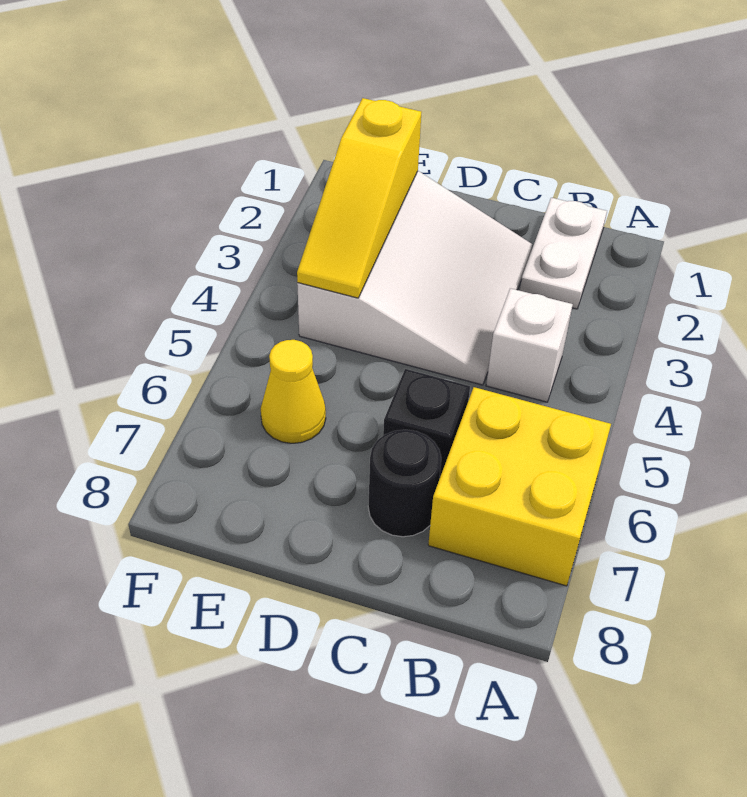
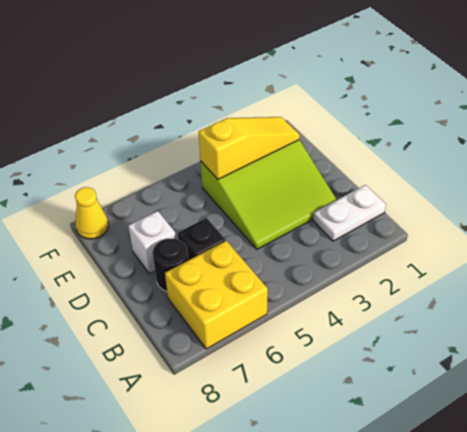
white 1x1 brick [486,288,573,402] -> white 1x1 brick moved to [128,211,176,274]
white 3x3 slope [297,171,532,385] -> lime 3x3 slope [200,140,337,249]
yellow 1x3 slope [297,98,421,298] -> yellow 1x3 slope turned to [199,117,300,179]
yellow 1x1 cone [261,340,326,443] -> yellow 1x1 cone moved to [75,187,108,239]

